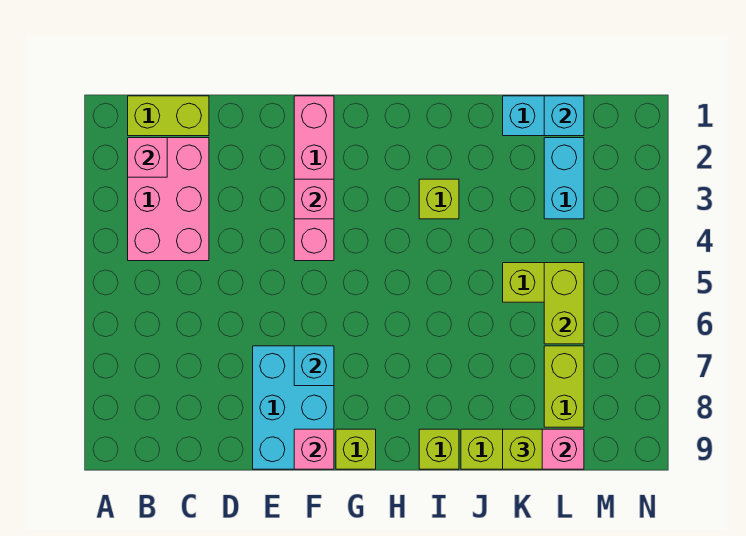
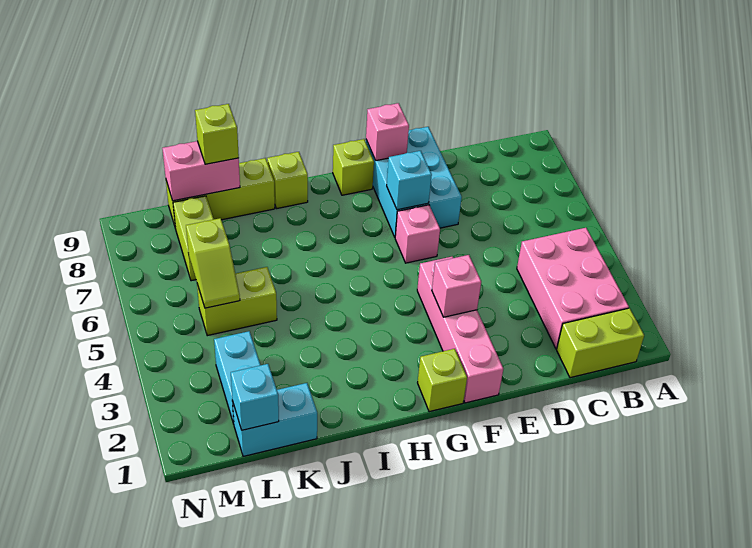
pink 1x1 brick [128,138,167,177] -> pink 1x1 brick moved to [395,205,440,263]
lime 1x1 brick [419,179,459,219] -> lime 1x1 brick moved to [418,349,467,412]
lime 1x2 brick [544,263,584,344] -> lime 1x2 slope [186,218,240,308]

